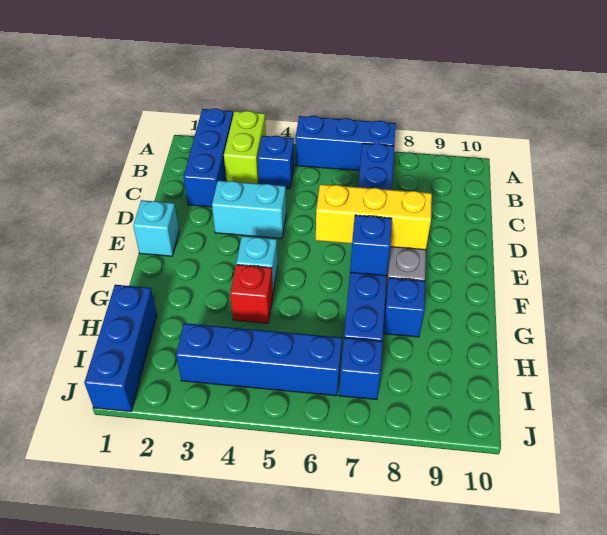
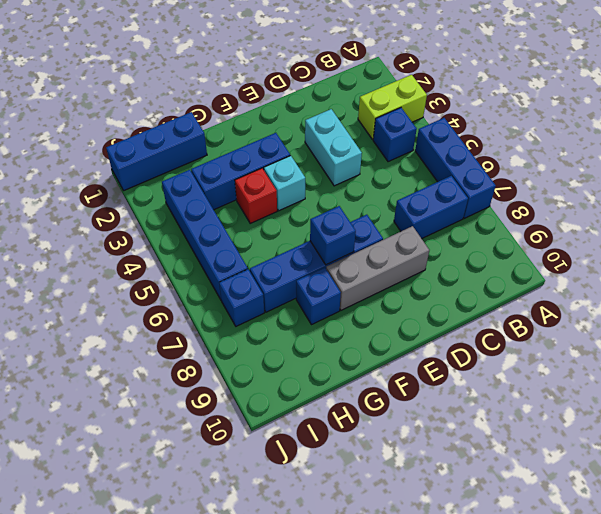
blue 1x3 brick [184,108,233,207] -> blue 1x3 brick moved to [191,133,290,210]
cyan 1x1 brick [133,200,179,256] -> none
yellow 1x3 brick [316,184,432,250] -> none

